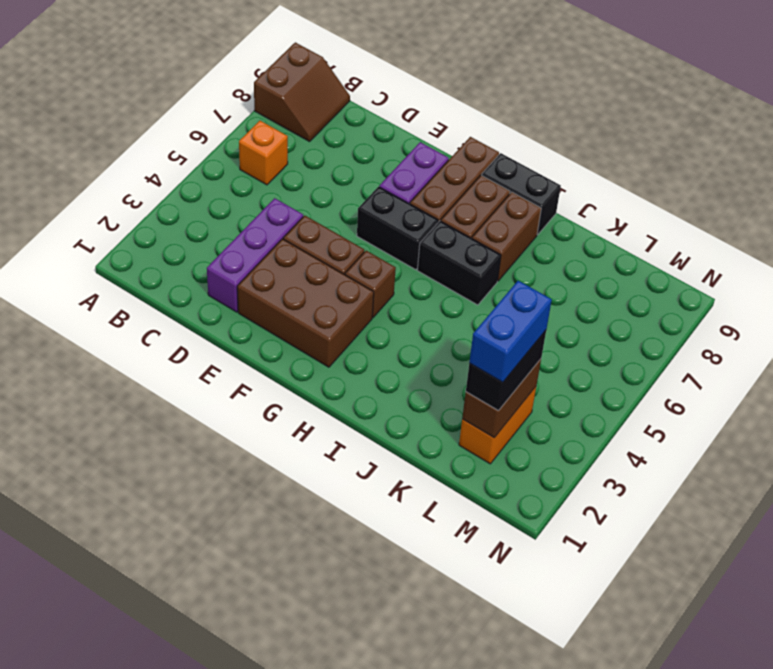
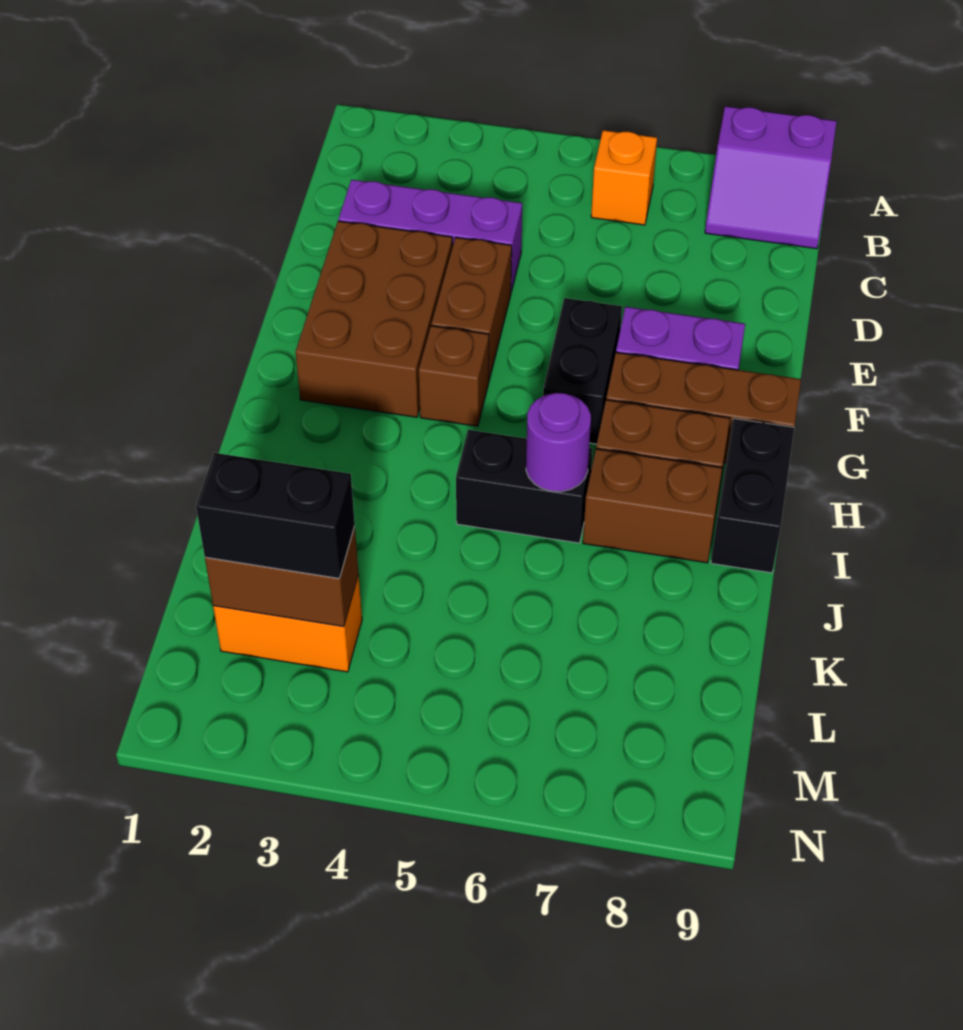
brown 2x2 slope [254,42,350,142] -> purple 2x2 slope [705,106,837,249]
black 1x2 brick [417,221,501,305] -> black 1x2 brick turned to [456,430,593,543]
none -> purple 1x1 round brick [526,393,591,492]
blue 1x2 brick [469,281,552,382] -> none

